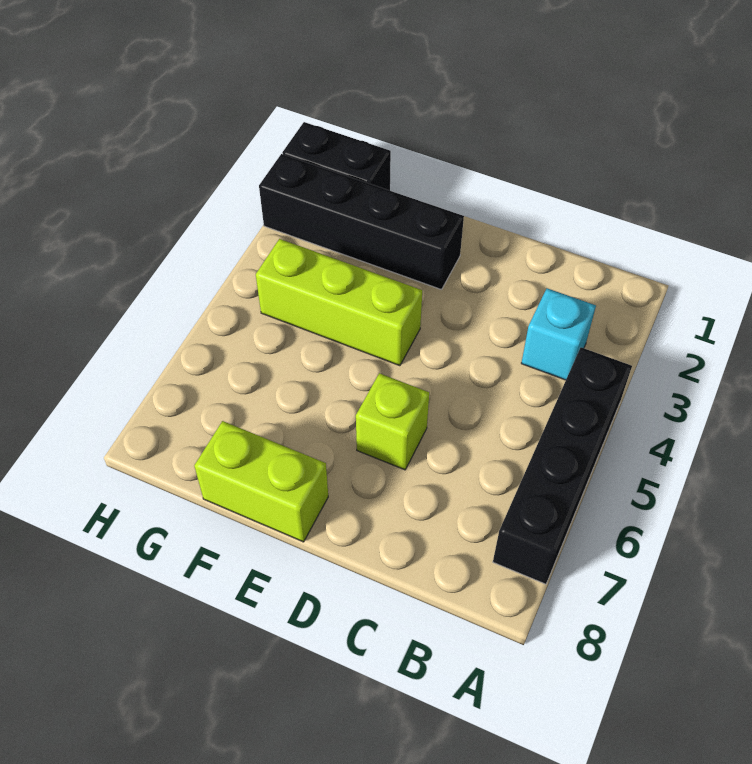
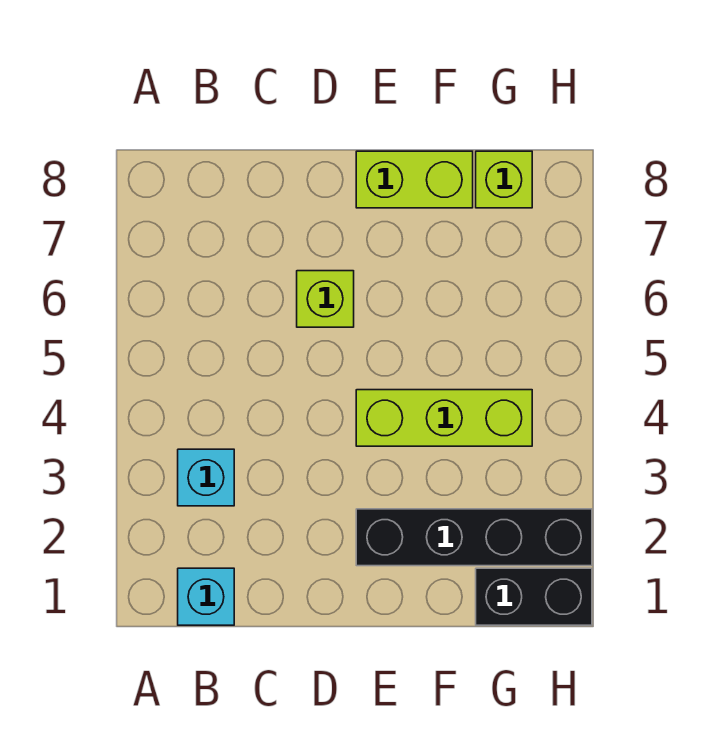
black 1x4 brick [493,347,632,584] -> none
none -> cyan 1x1 brick [178,568,234,625]
none -> lime 1x1 brick [476,151,532,208]

